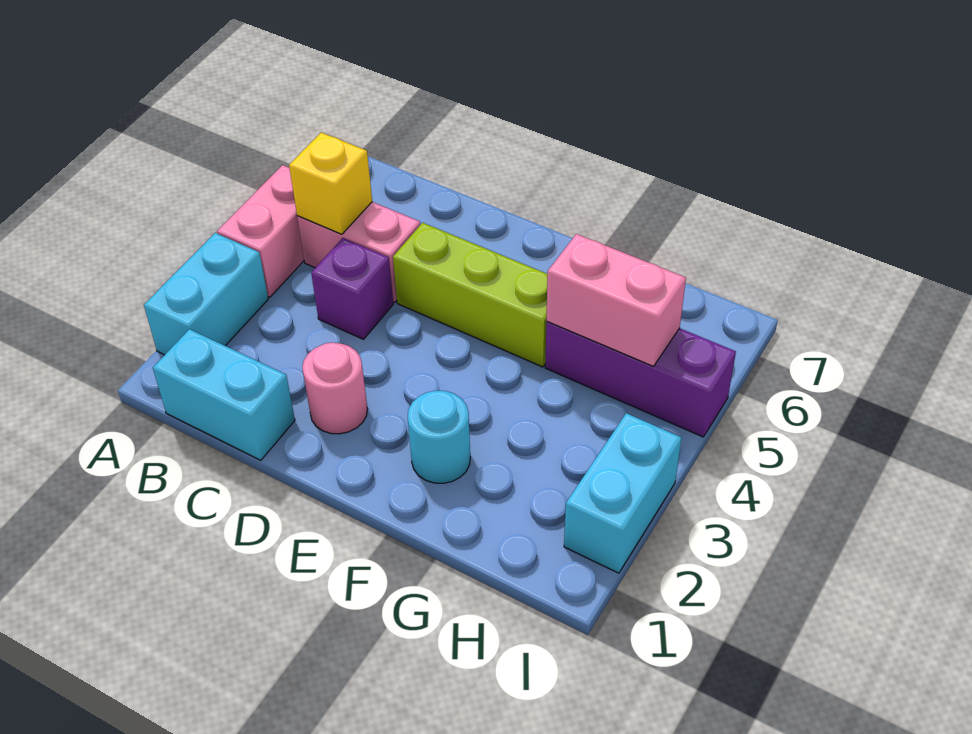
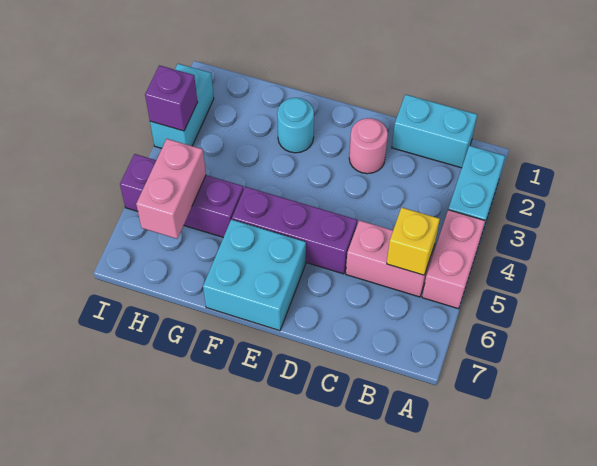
purple 1x1 brick [311,238,393,339] -> purple 1x1 brick moved to [145,65,197,131]
lime 1x3 brick [393,223,547,367] -> purple 1x3 brick [232,187,357,274]
none -> cyan 2x2 brick [203,219,306,331]
pink 1x2 brick [546,234,686,366] -> pink 1x2 brick turned to [136,139,206,239]

